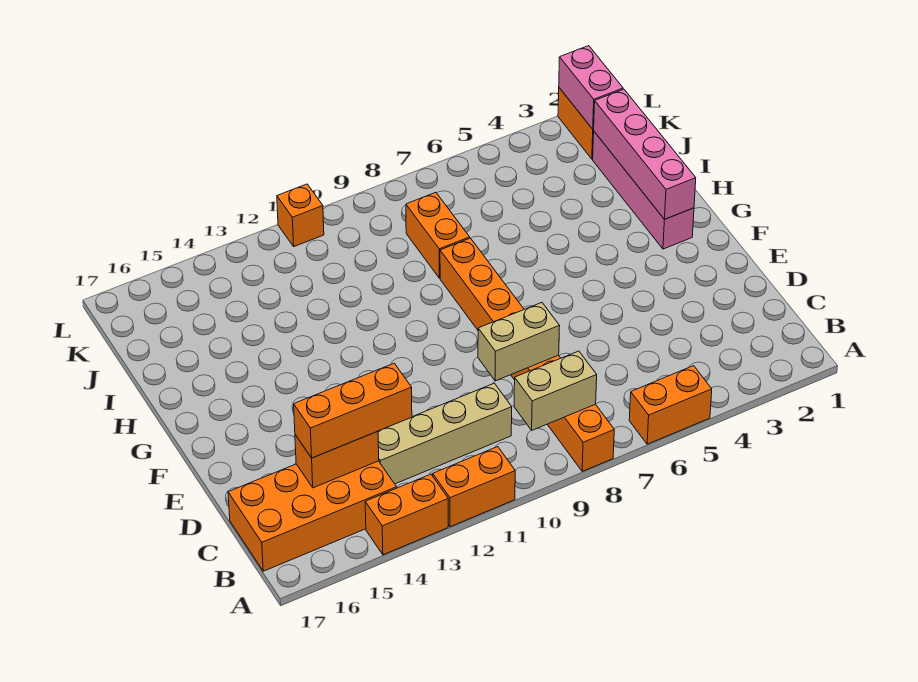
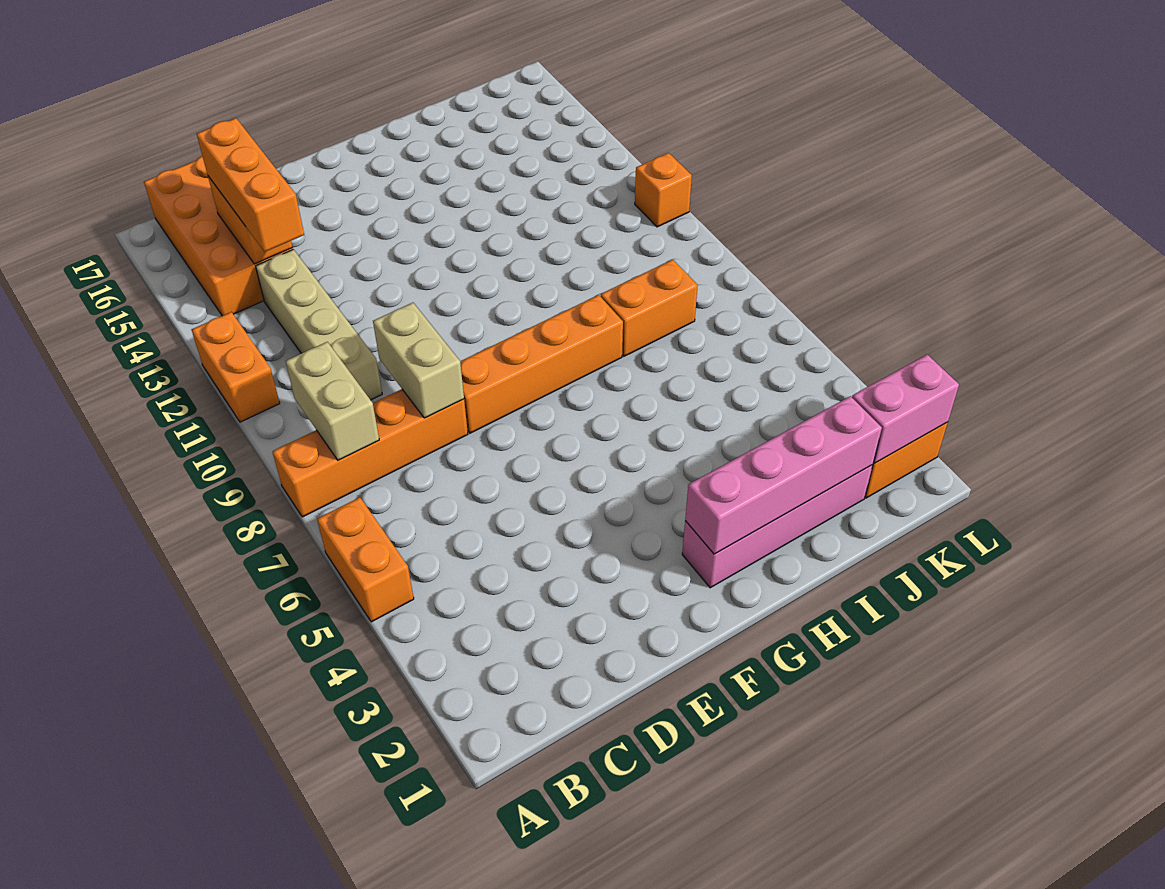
orange 1x2 brick [365,474,448,555] -> none

